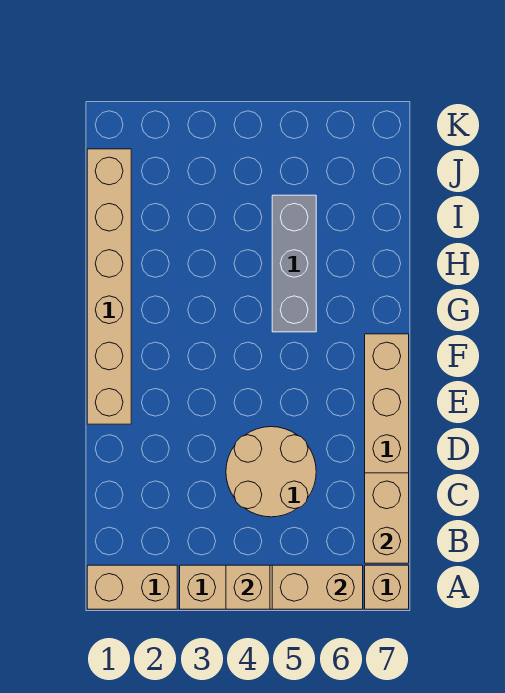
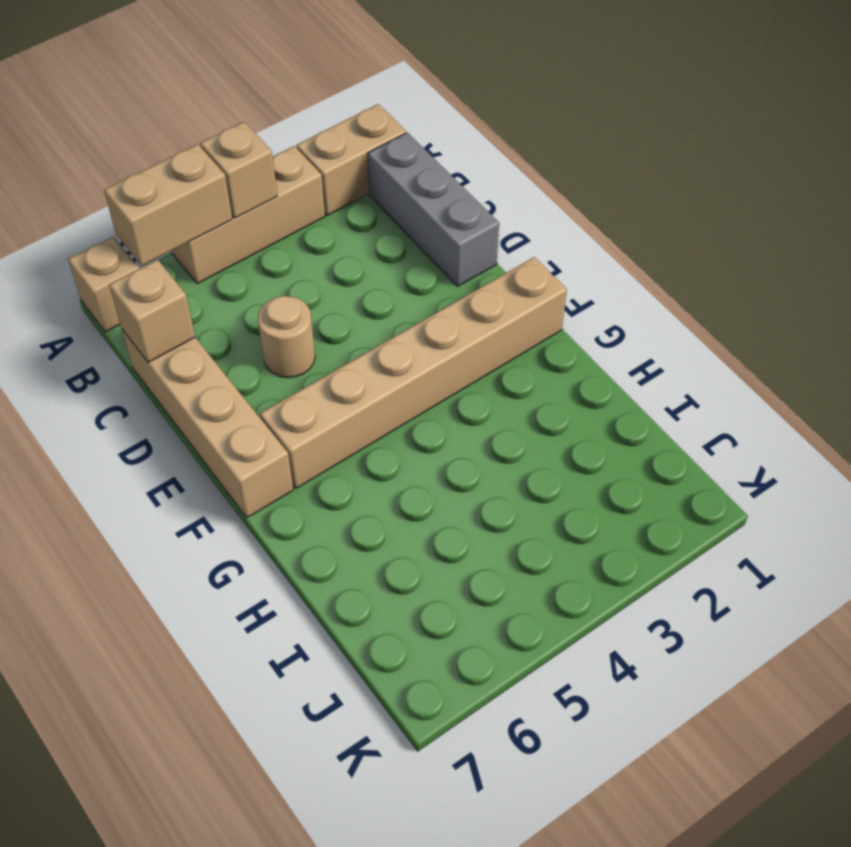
tan 1x2 brick [365,473,409,563] -> tan 1x1 brick [109,260,195,362]
tan 2x2 round brick [226,427,316,517] -> tan 1x1 round brick [258,296,315,378]
tan 1x6 brick [87,149,131,424] -> tan 1x6 brick turned to [260,257,567,488]
grey 1x3 brick [272,195,316,332] -> grey 1x3 brick moved to [368,133,499,286]

